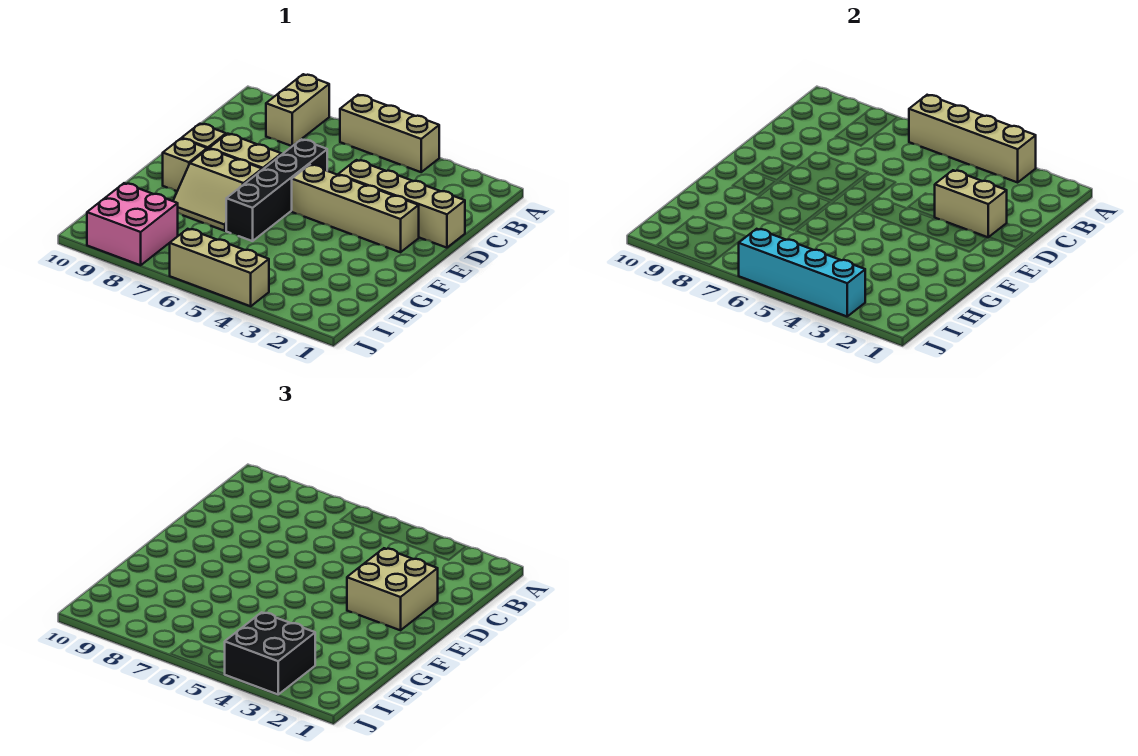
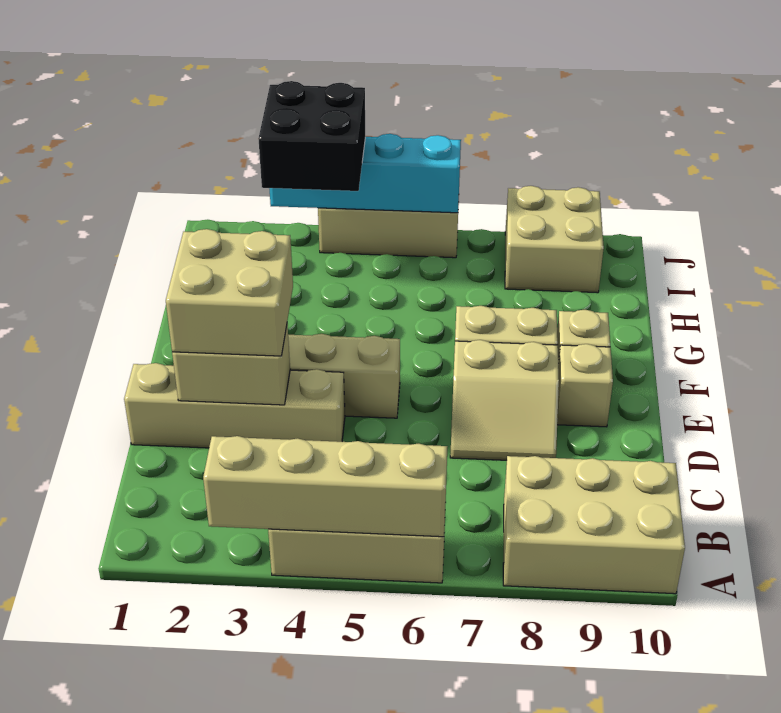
tan 1x2 brick [266,74,329,146] -> tan 2x3 brick [503,456,685,594]
black 1x4 brick [226,139,327,241] -> none
pink 2x2 brick [87,183,178,265] -> tan 2x2 brick [505,186,604,293]

